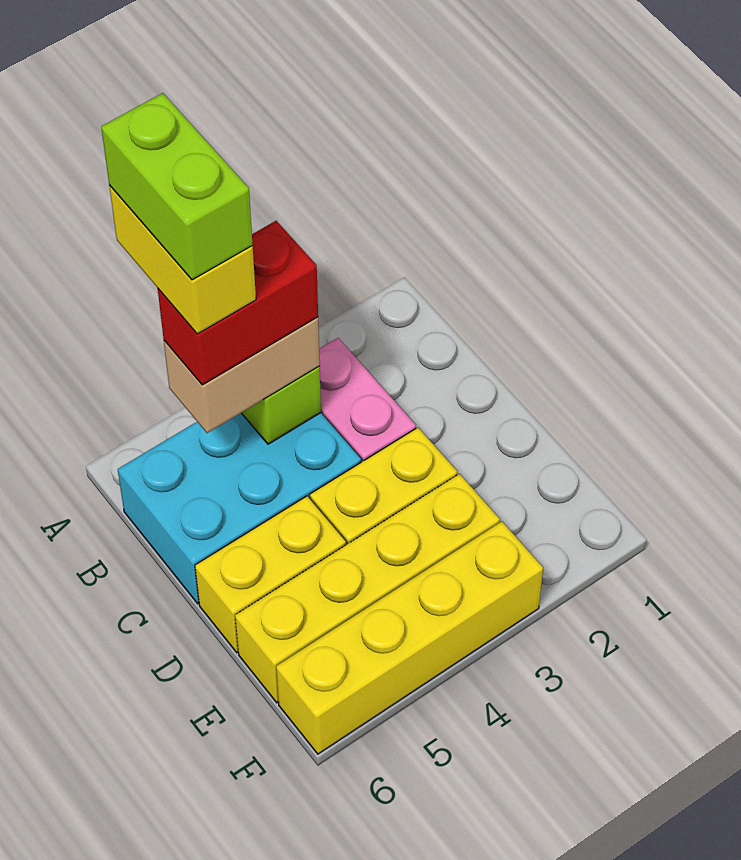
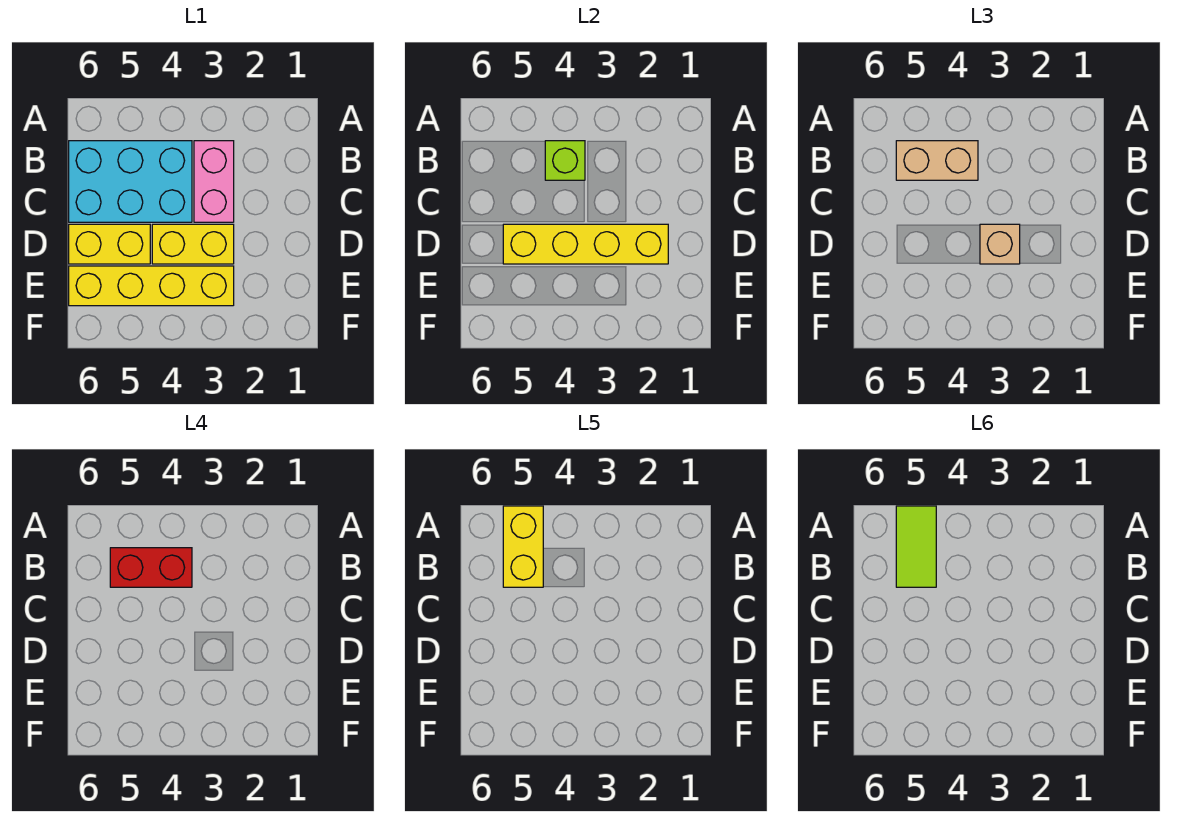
lime 1x2 brick [101,93,253,280] -> lime 1x2 tile [896,506,936,587]
none -> tan 1x1 brick [980,224,1020,264]
yellow 1x4 brick [276,521,543,754] -> yellow 1x4 brick moved to [503,224,668,264]

